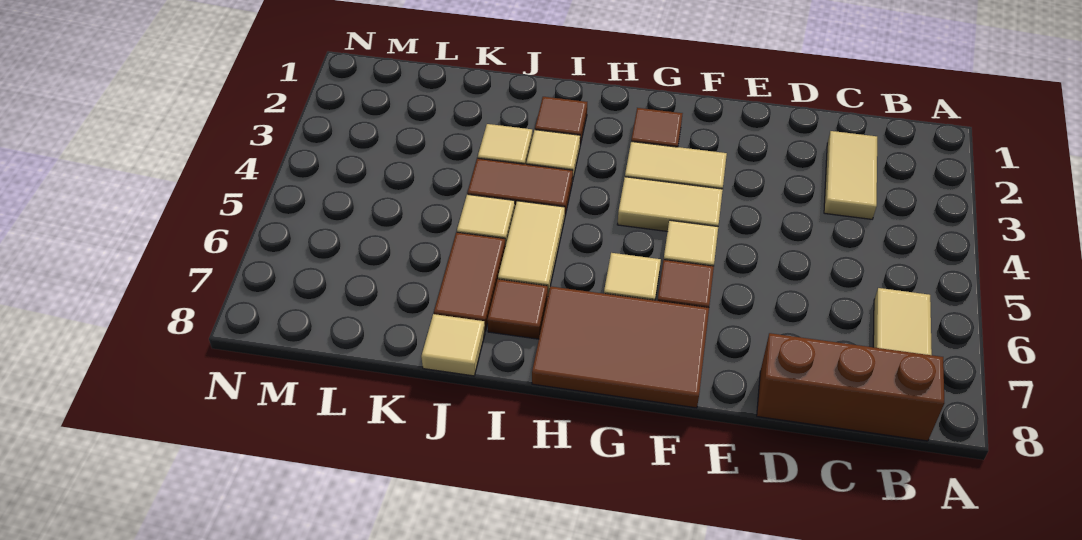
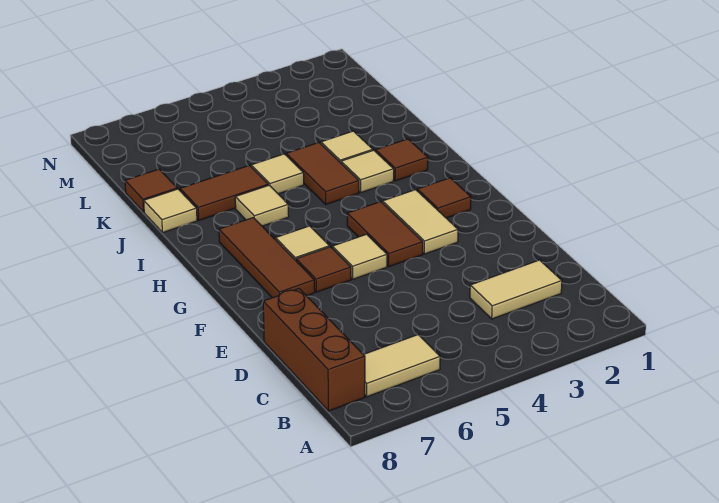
tan 1x2 tile [617,177,723,232] -> brown 1x2 tile [347,202,423,267]
brown 2x3 tile [532,286,709,408] -> brown 1x3 tile [219,218,315,298]
tan 1x2 tile [498,201,565,295] -> tan 1x1 tile [235,185,289,226]
brown 1x1 tile [487,279,548,339] -> brown 1x1 tile moved to [125,169,177,212]

